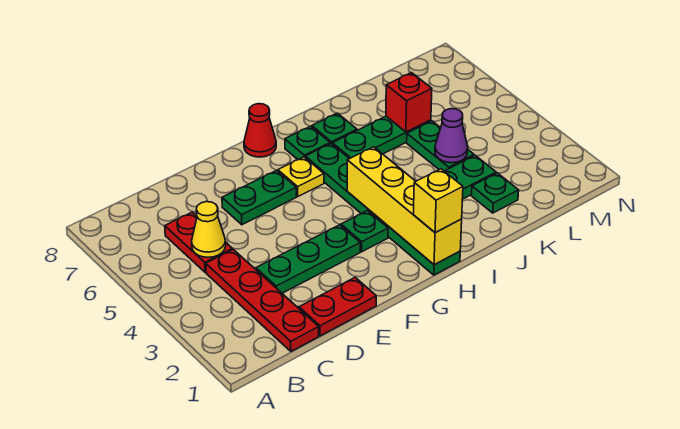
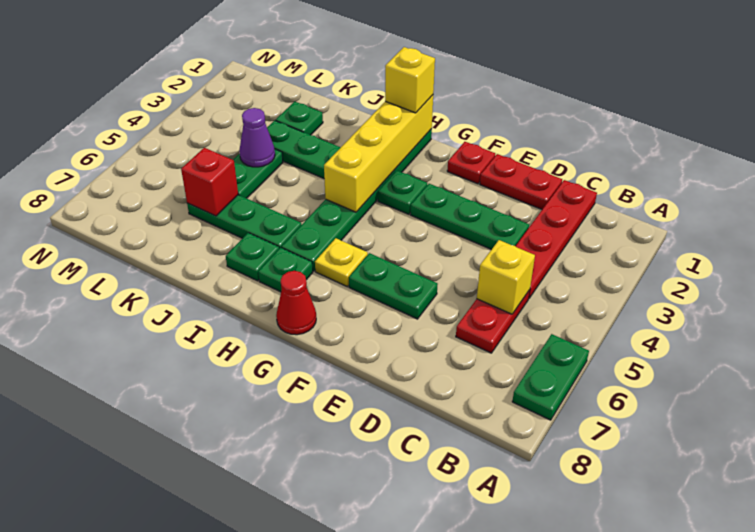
none -> green 1x2 plate [512,334,589,420]
yellow 1x1 cone [192,202,226,257] -> yellow 1x1 brick [477,240,535,314]
none -> red 1x1 plate [447,142,495,184]

